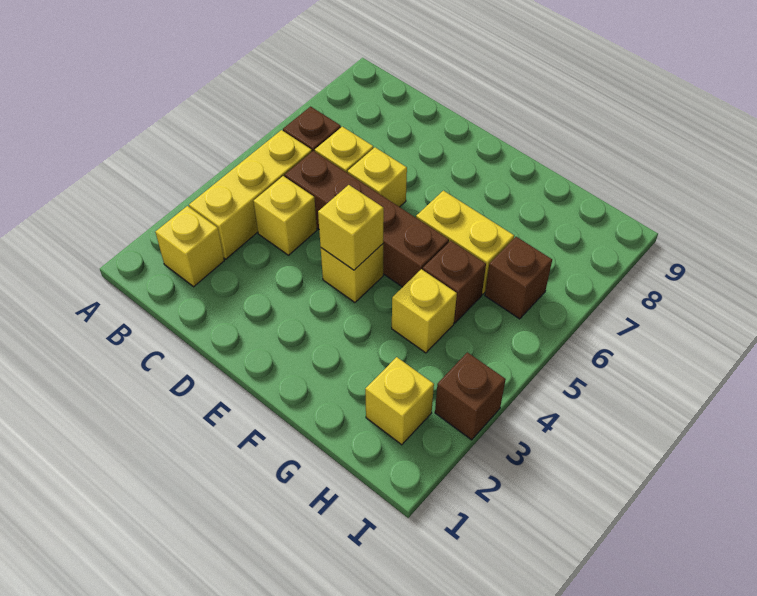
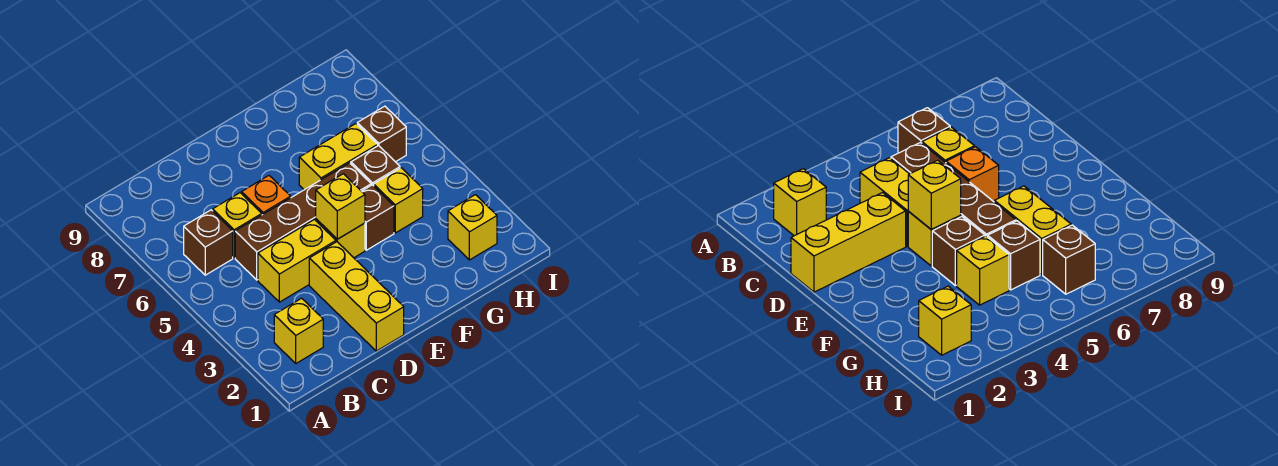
yellow 1x3 brick [189,130,312,259] -> yellow 1x3 brick moved to [309,242,404,351]
yellow 1x1 brick [254,176,317,255] -> yellow 1x2 brick [258,220,336,302]
yellow 1x1 brick [347,147,407,207] -> orange 1x1 brick [242,176,291,215]
brown 1x1 brick [435,352,506,440] -> brown 1x1 brick moved to [362,185,394,250]

